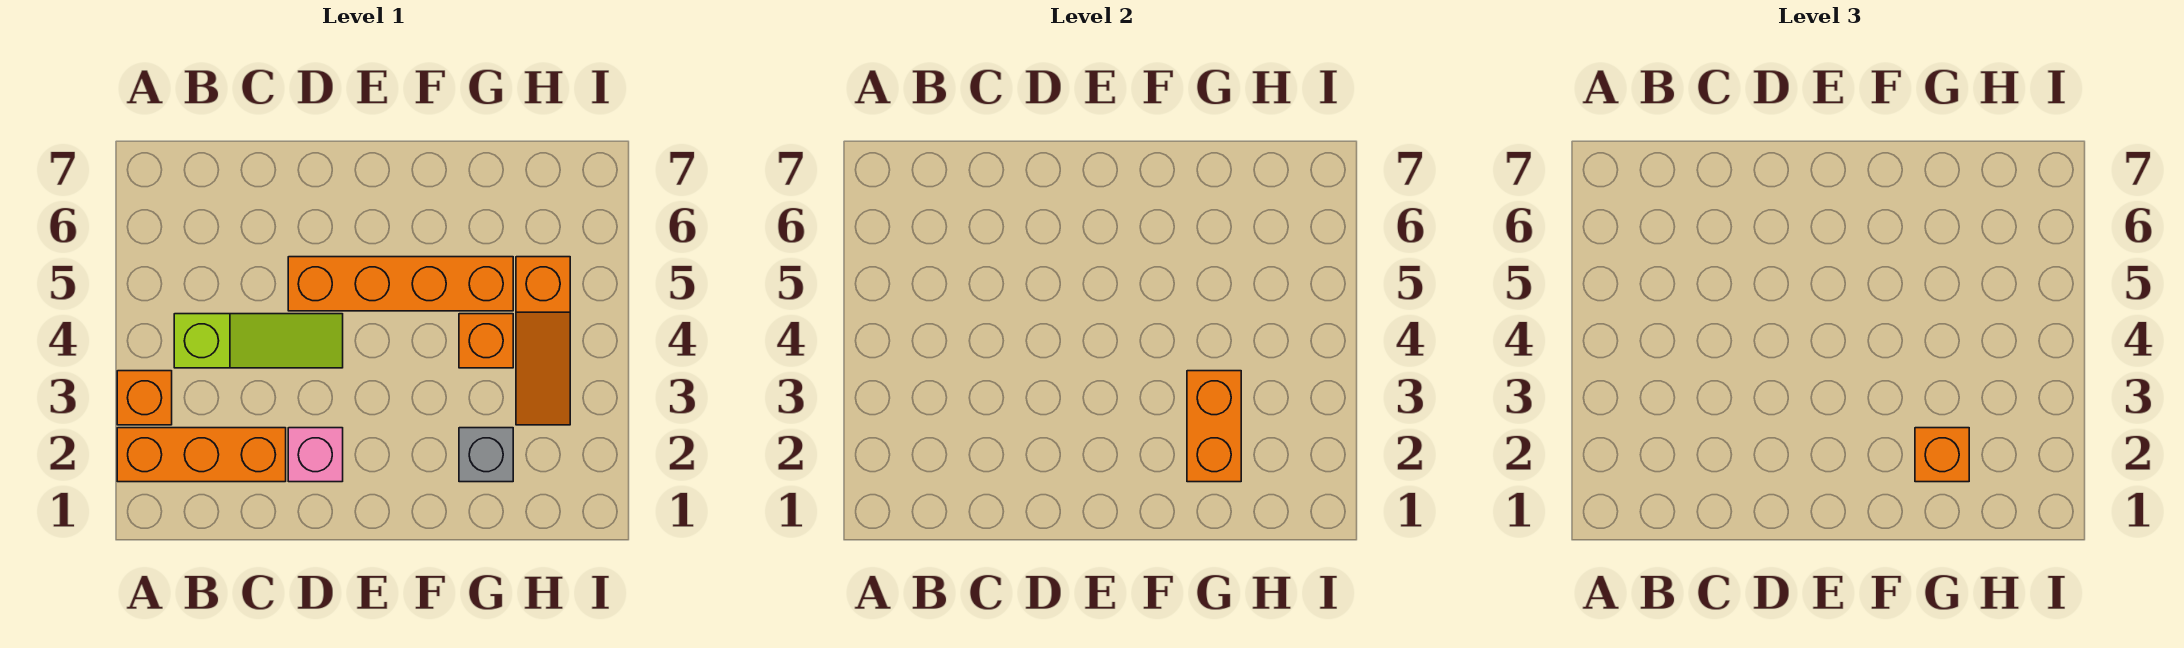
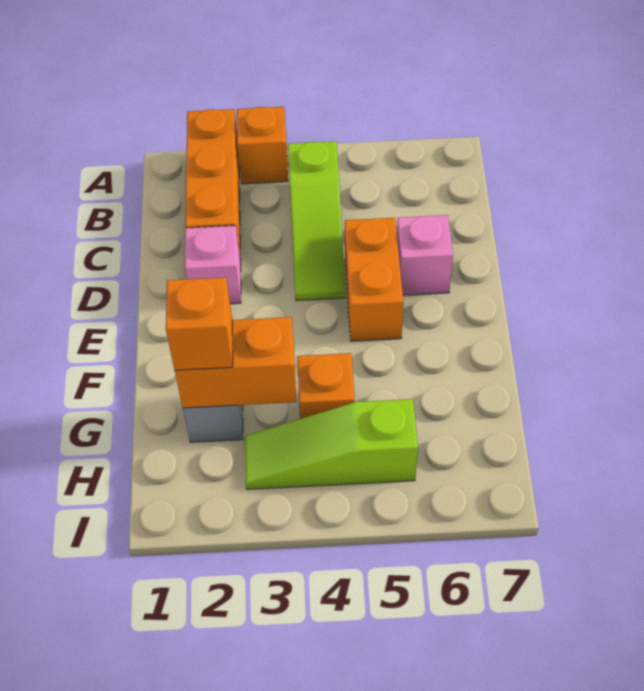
orange 1x4 brick [288,257,513,311] -> orange 1x2 brick [345,218,403,341]
none -> pink 1x1 brick [397,215,453,295]
orange 1x3 slope [516,257,570,425] -> lime 1x3 slope [245,399,418,489]

